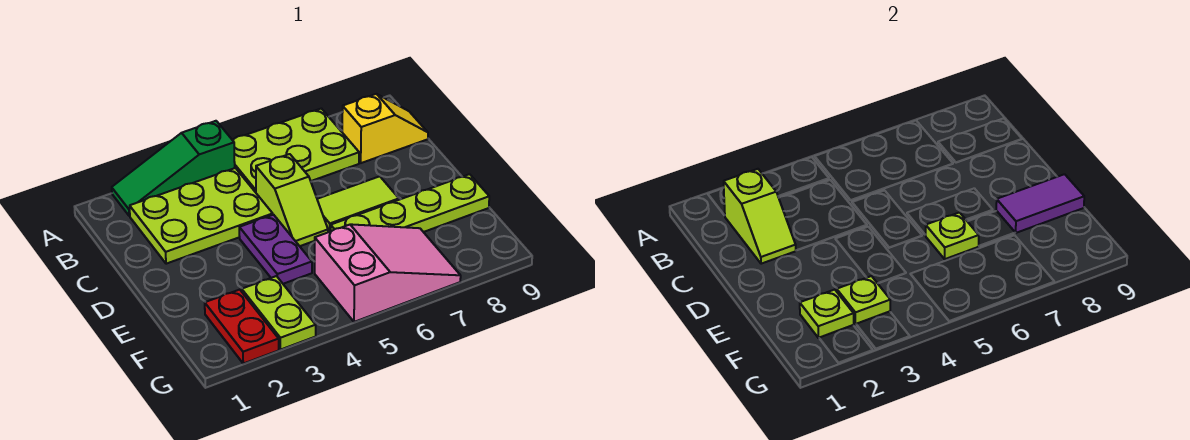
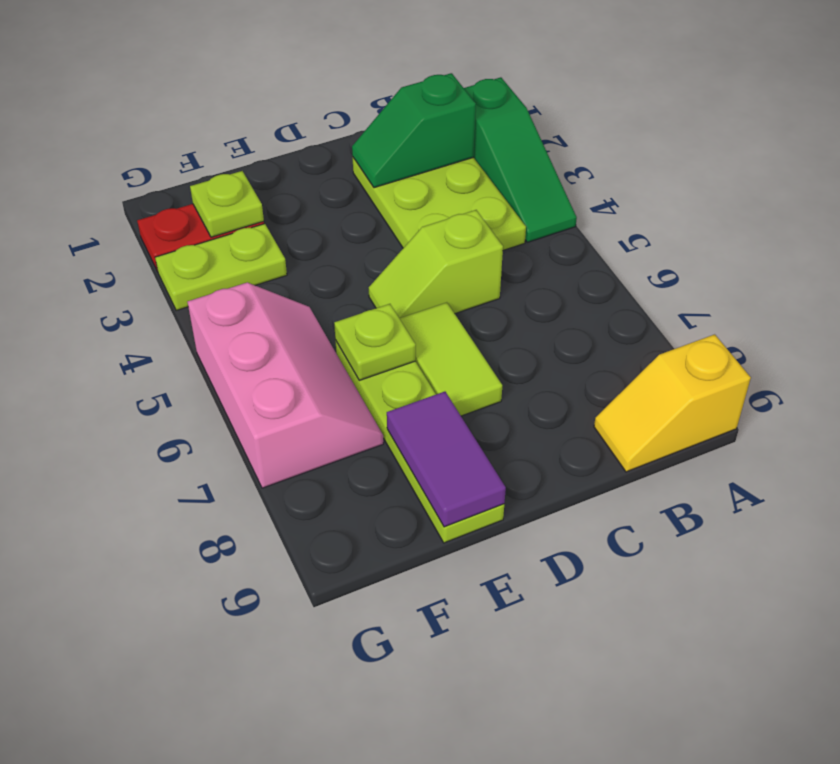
green 1x3 slope [112,121,235,216] -> green 1x3 slope turned to [464,77,577,242]
lime 2x3 plate [233,109,359,192] -> none
lime 1x2 slope [724,169,796,264] -> green 1x2 slope [352,73,476,188]
yellow 1x2 slope [342,94,428,163] -> yellow 1x2 slope turned to [594,334,751,472]
purple 1x2 plate [239,215,312,284] -> none
lime 1x1 plate [837,276,890,324] -> none
pink 2x3 slope [315,224,461,322] -> pink 2x3 slope turned to [188,283,383,488]

